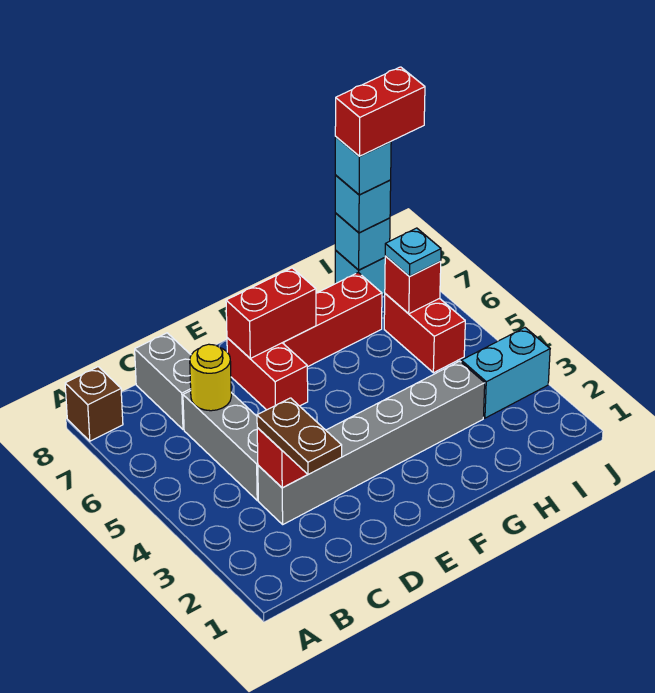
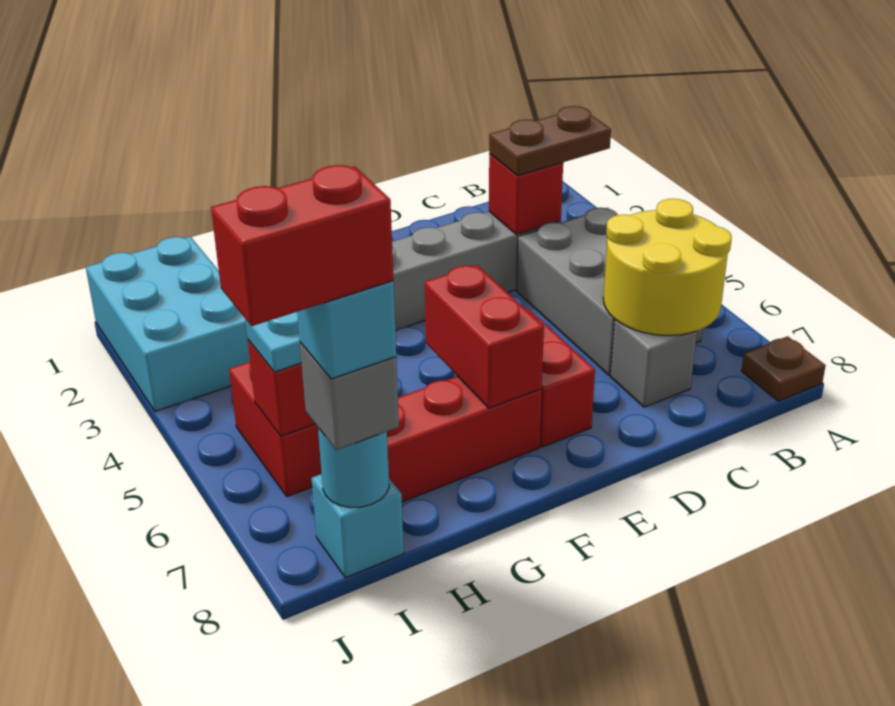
brown 1x1 brick [65,367,123,441] -> brown 1x1 plate [742,336,826,401]
brown 1x2 plate [257,398,342,474] -> brown 1x2 plate turned to [489,106,611,176]
grey 1x3 brick [183,391,258,500] -> grey 2x3 brick [516,208,702,375]
yellow 1x1 round brick [190,344,231,411] -> yellow 2x2 round brick [603,199,732,335]
grey 1x2 brick [135,333,191,430] -> grey 1x1 brick [611,320,697,407]
red 1x2 brick [226,268,316,358] -> red 1x2 brick turned to [425,265,544,408]
cyan 1x2 brick [461,328,550,418] -> cyan 2x3 brick [86,237,250,412]
cyan 1x1 brick [335,213,390,270] -> cyan 1x1 round brick [318,428,389,508]
cyan 1x1 brick [335,175,391,233] -> grey 1x1 brick [300,343,399,450]

